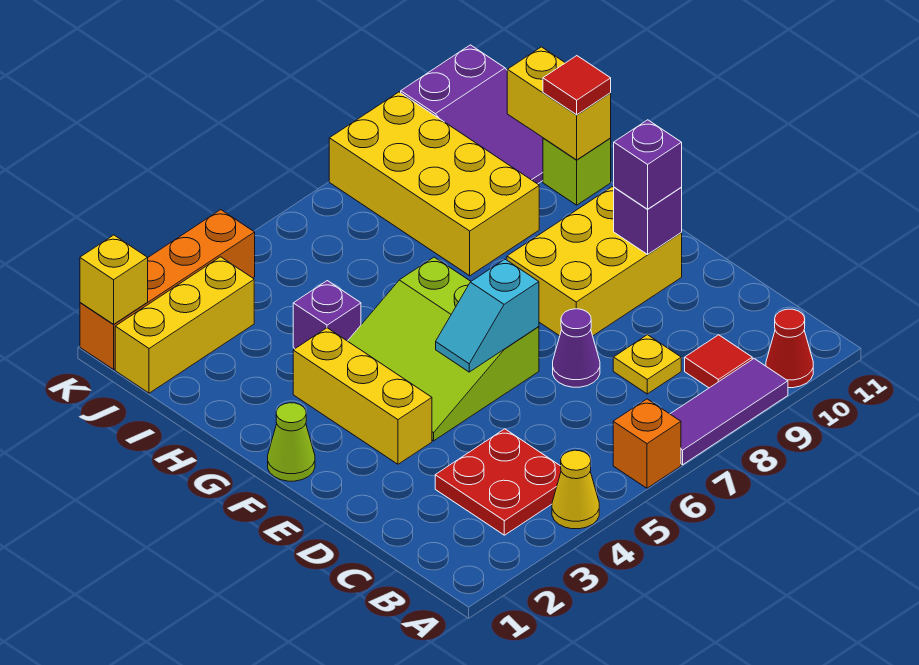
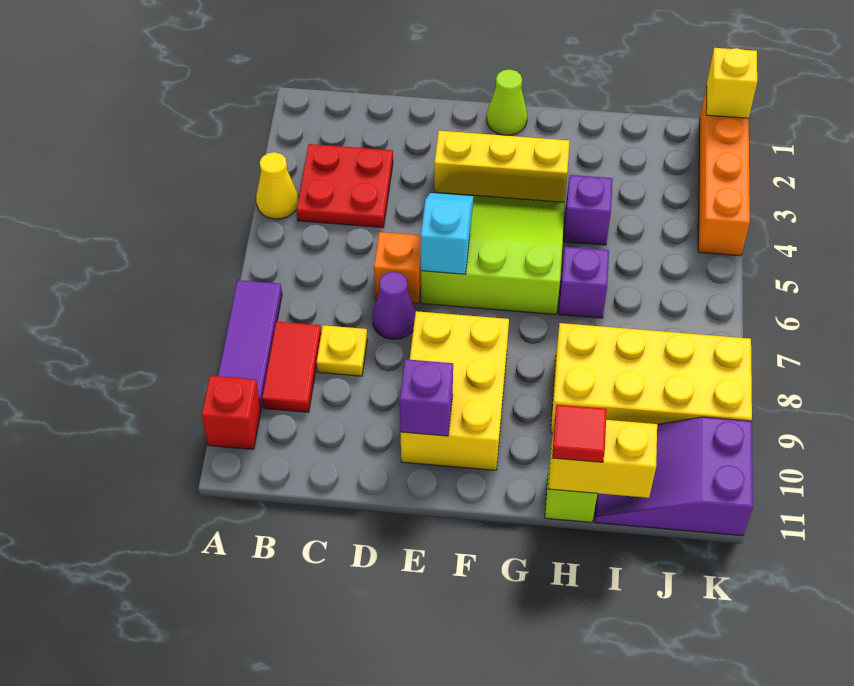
orange 1x1 brick [613,399,681,488] -> orange 1x1 brick moved to [374,232,421,303]
red 1x1 cone [766,309,813,388] -> red 1x1 brick [202,376,261,449]
red 1x1 tile [685,335,752,388] -> red 1x2 tile [262,322,321,412]
purple 1x1 brick [614,120,682,209] -> purple 1x1 brick moved to [559,247,609,318]
yellow 1x3 brick [115,257,254,393] -> none

